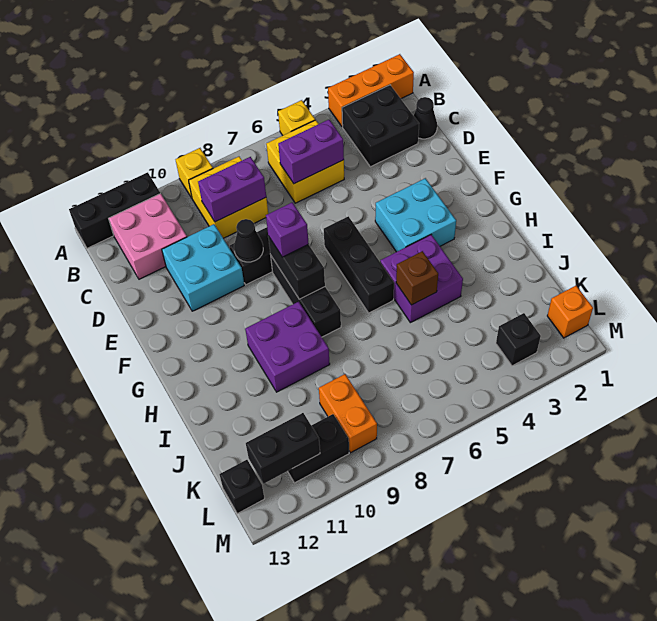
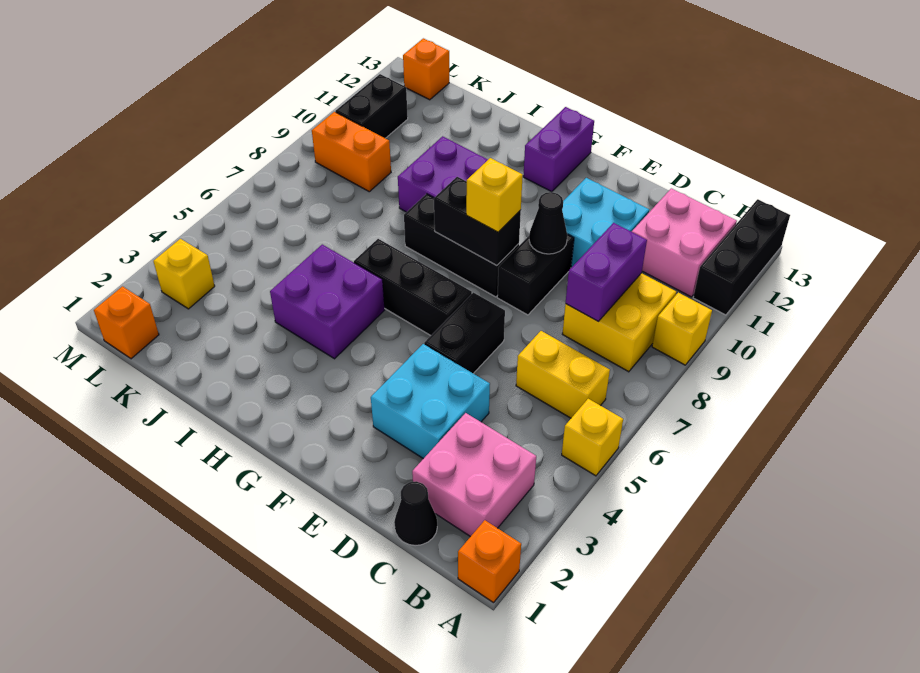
orange 1x3 brick [328,54,414,127] -> orange 1x1 brick [458,520,521,603]
black 2x2 brick [342,85,419,167] -> pink 2x2 brick [412,413,536,537]
yellow 2x2 brick [266,120,344,203] -> yellow 1x2 brick [516,331,610,418]
purple 1x2 brick [278,120,344,184] -> purple 1x2 brick moved to [523,107,594,192]
cyan 2x2 brick [375,178,456,252] -> cyan 2x2 brick moved to [371,344,490,459]
purple 1x1 brick [266,202,309,257] -> yellow 1x1 brick [466,158,523,232]
brown 1x1 brick [396,251,438,305] -> none
black 1x1 brick [496,313,541,366] -> yellow 1x1 brick [153,239,215,309]
black 1x2 brick [246,413,320,484] -> black 1x2 brick moved to [424,293,505,374]
black 1x1 brick [219,460,265,514] -> orange 1x1 brick [403,38,449,100]

